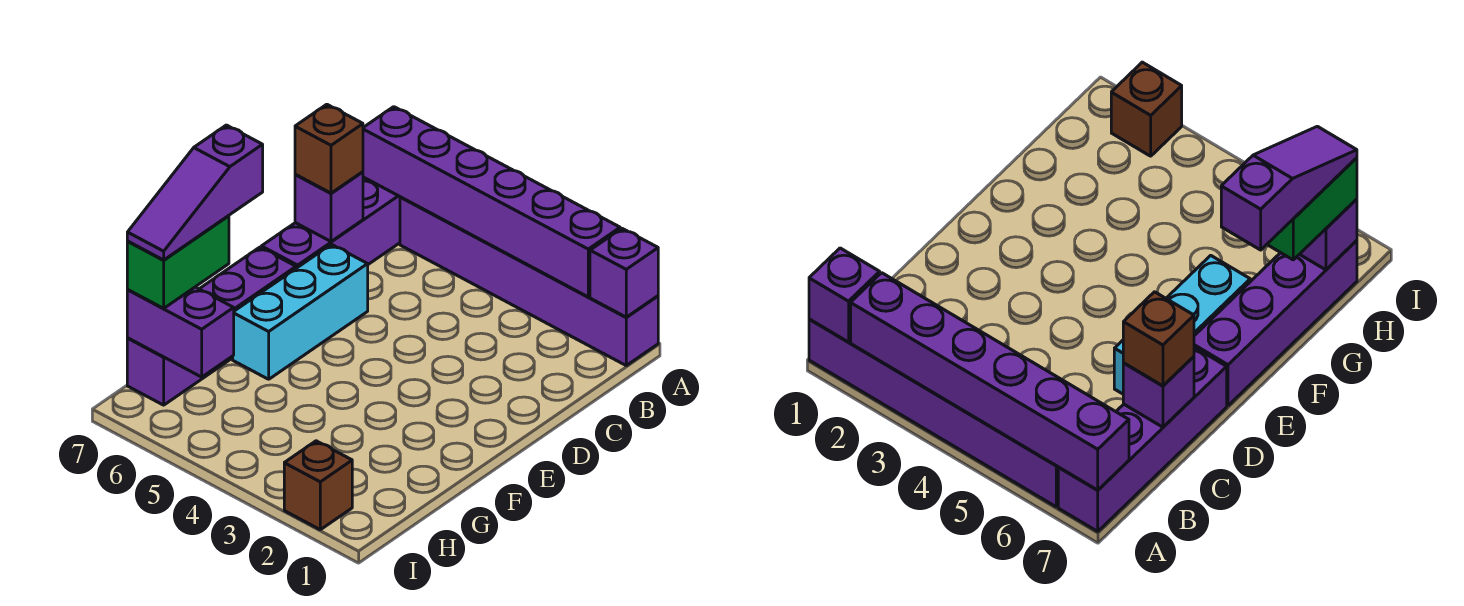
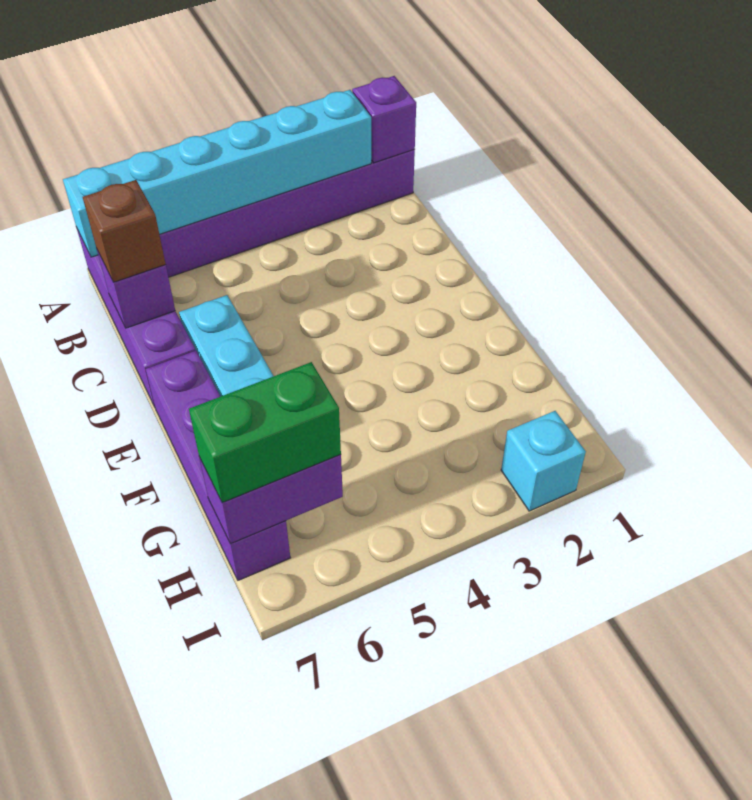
purple 1x6 brick [363,107,620,297] -> cyan 1x6 brick [63,90,371,257]
purple 1x3 slope [127,125,263,260] -> none
green 1x2 brick [127,216,229,309] -> green 1x2 brick turned to [189,362,341,503]
brown 1x1 brick [284,441,352,530] -> cyan 1x1 brick [501,411,586,511]

